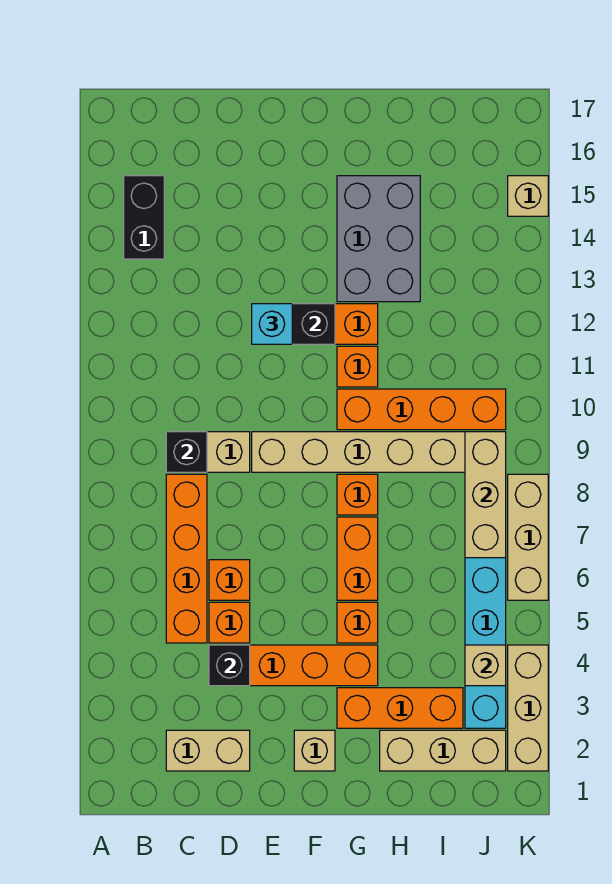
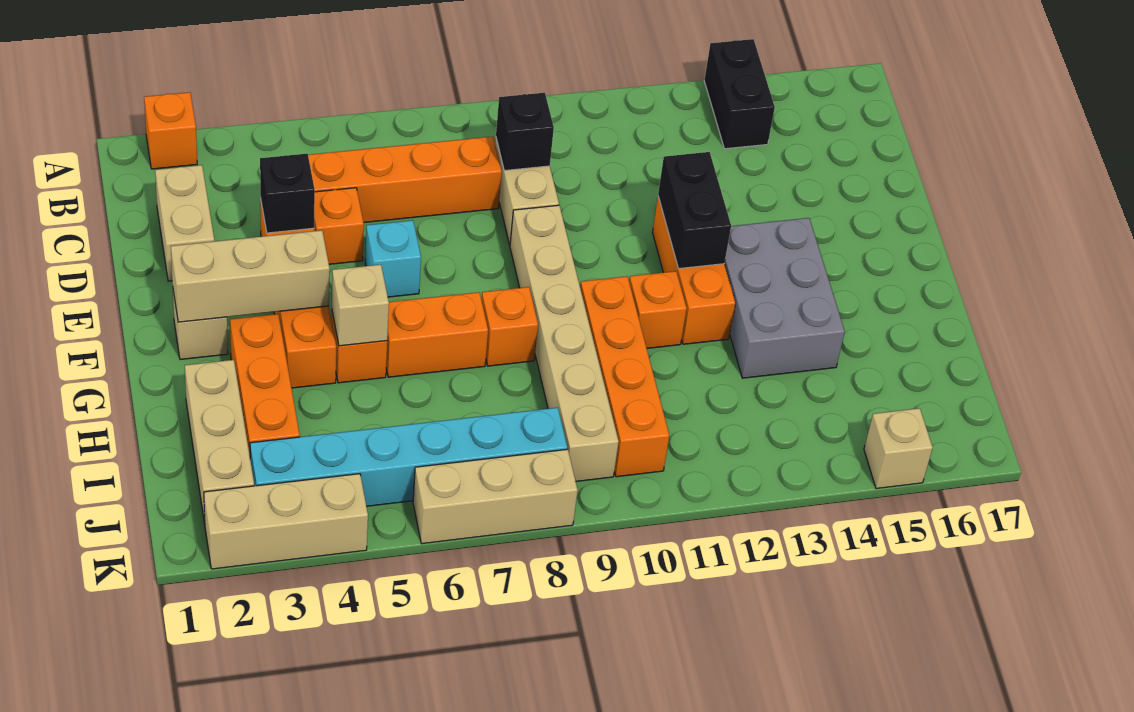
black 1x2 brick [124,176,164,259] -> black 1x2 brick turned to [704,39,775,149]
orange 1x1 brick [209,560,250,600] -> orange 1x1 brick moved to [144,92,197,169]
cyan 1x1 brick [252,304,292,344] -> cyan 1x1 brick moved to [365,220,421,297]
grey 2x3 brick [337,176,420,302] -> grey 2x3 brick turned to [725,218,845,378]
tan 1x1 brick [465,645,506,686] -> tan 1x1 brick moved to [332,265,389,346]
tan 1x3 brick [465,432,506,558] -> tan 1x3 brick moved to [171,230,330,322]

